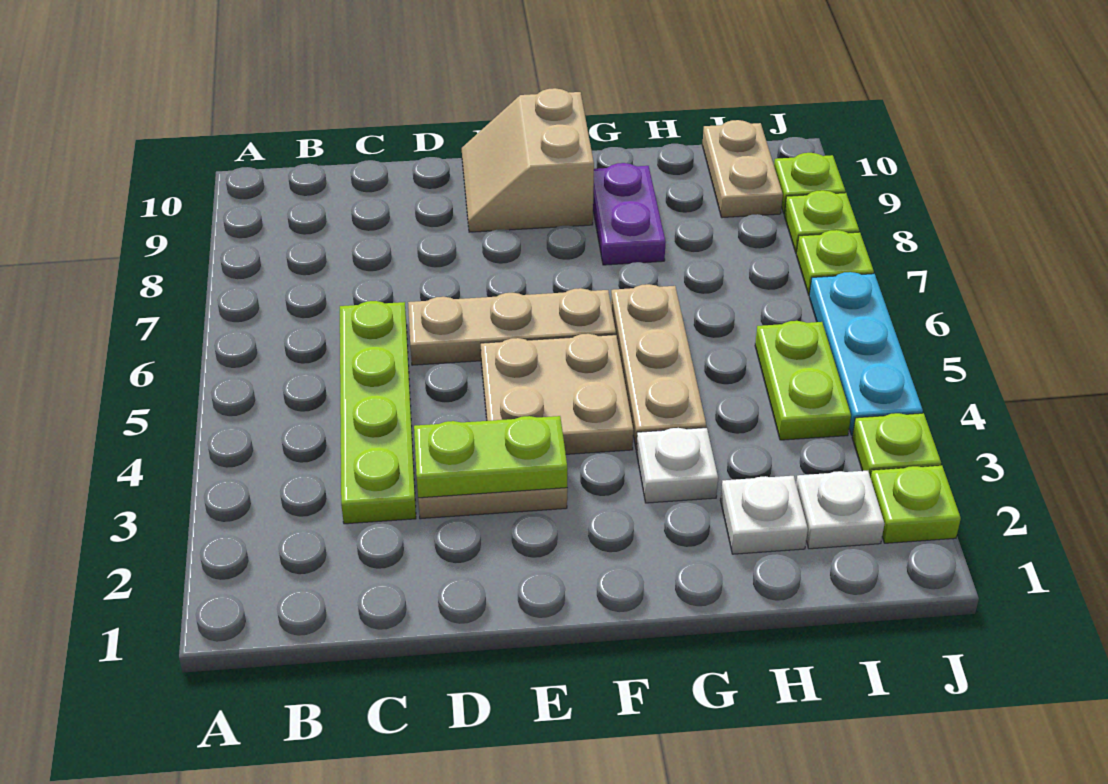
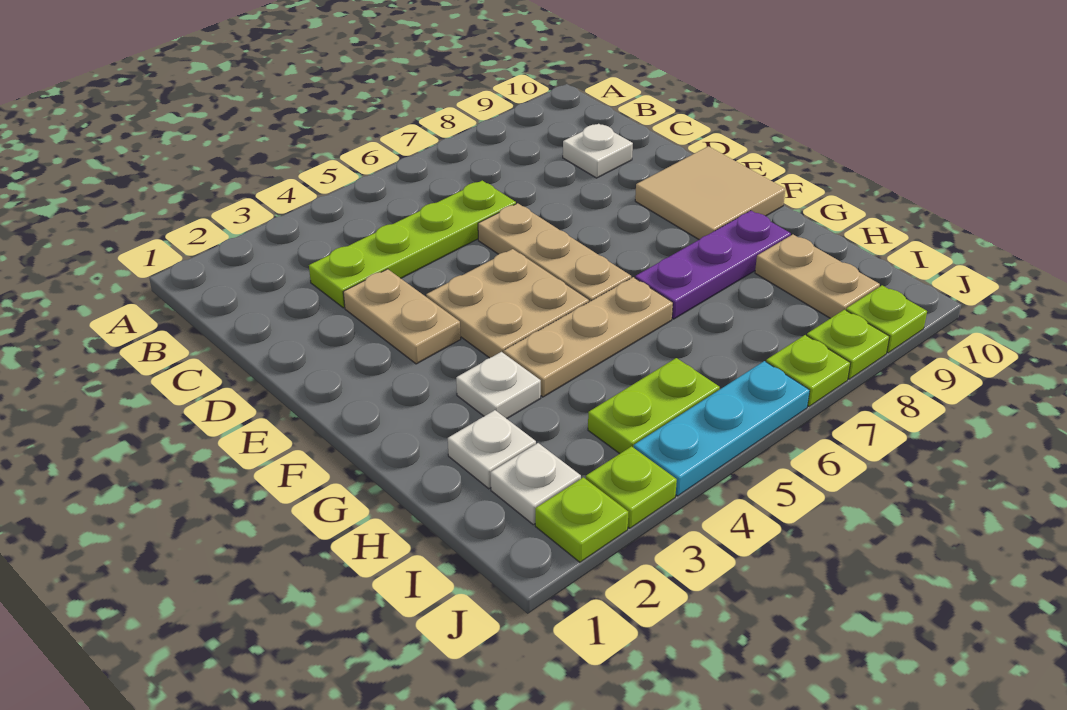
none -> white 1x1 plate [563,124,633,178]
lime 1x2 plate [414,416,567,498] -> none
tan 2x2 slope [462,88,594,232] -> tan 2x2 tile [635,146,785,240]
purple 1x2 plate [593,163,666,265] -> purple 1x3 plate [635,211,791,319]
tan 1x2 plate [702,120,783,218] -> tan 1x2 plate turned to [755,235,880,318]

